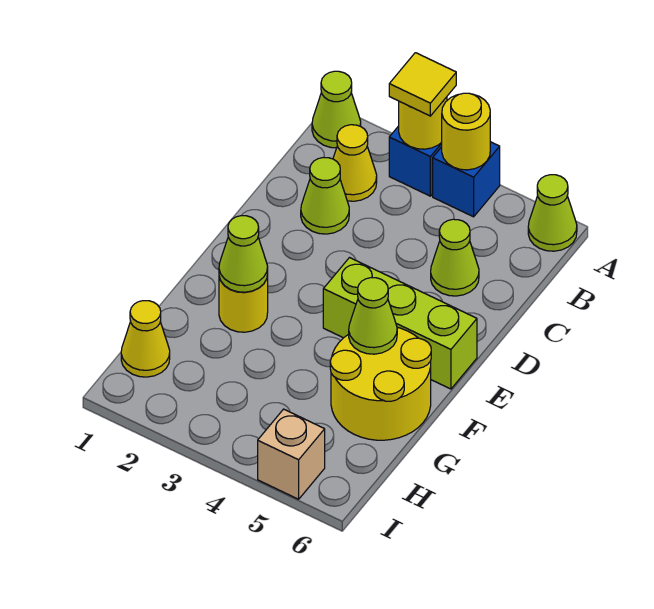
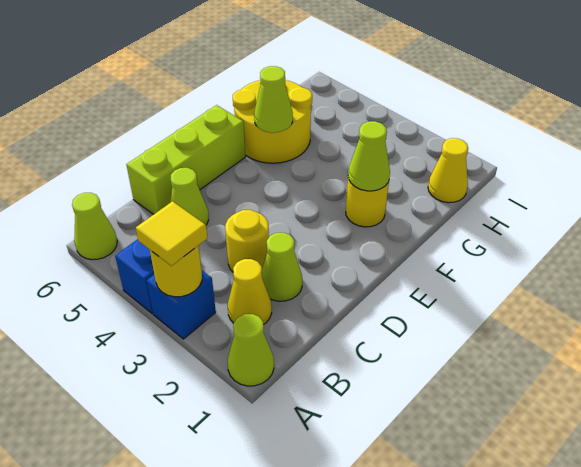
yellow 1x1 round brick [442,93,490,170] -> yellow 1x1 round brick moved to [225,210,269,272]
lime 1x3 brick [323,258,477,389] -> lime 1x3 brick turned to [126,105,246,214]
tan 1x1 brick [258,409,325,499] -> none

